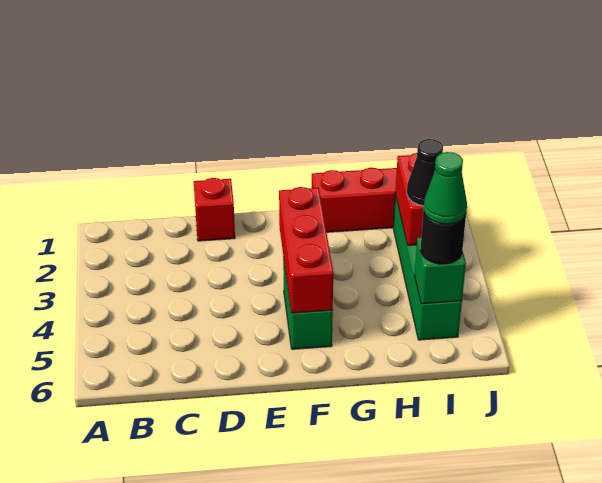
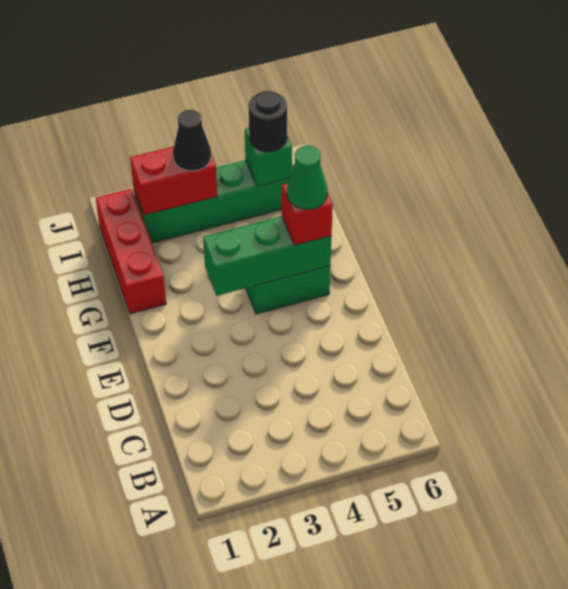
red 1x1 brick [194,178,235,241] -> red 1x1 brick moved to [282,183,333,245]
red 1x3 brick [279,187,333,313] -> green 1x3 brick [203,216,332,296]
green 1x1 cone [424,152,467,224] -> green 1x1 cone moved to [287,146,327,210]

